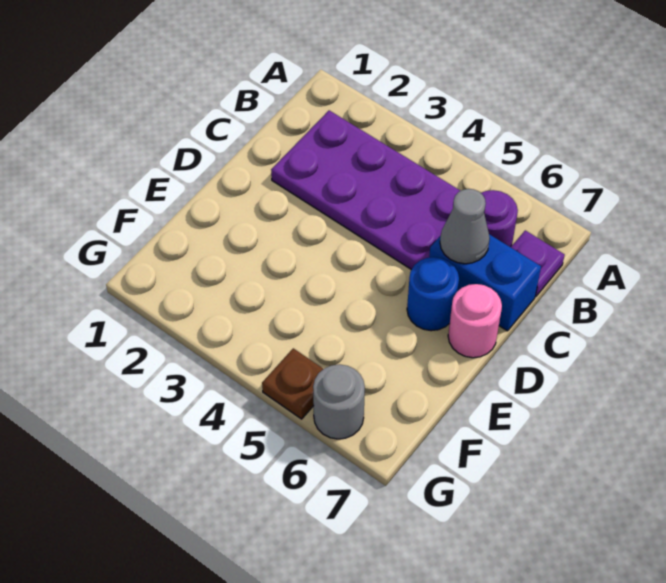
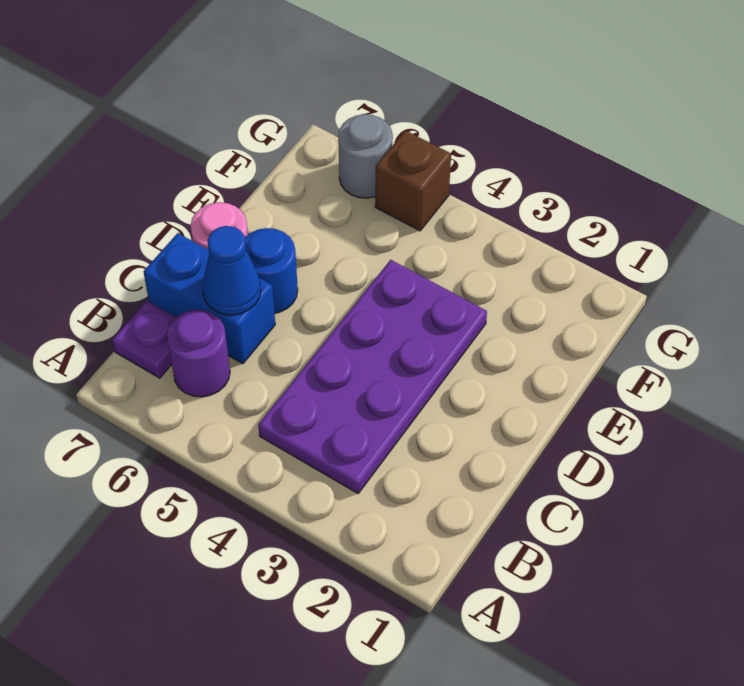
purple 2x4 plate [271,110,460,270] -> purple 2x4 plate turned to [258,260,487,493]
grey 1x1 cone [440,189,490,264] -> blue 1x1 cone [202,226,261,315]
brown 1x1 plate [262,348,323,419] -> brown 1x1 brick [375,130,451,231]

